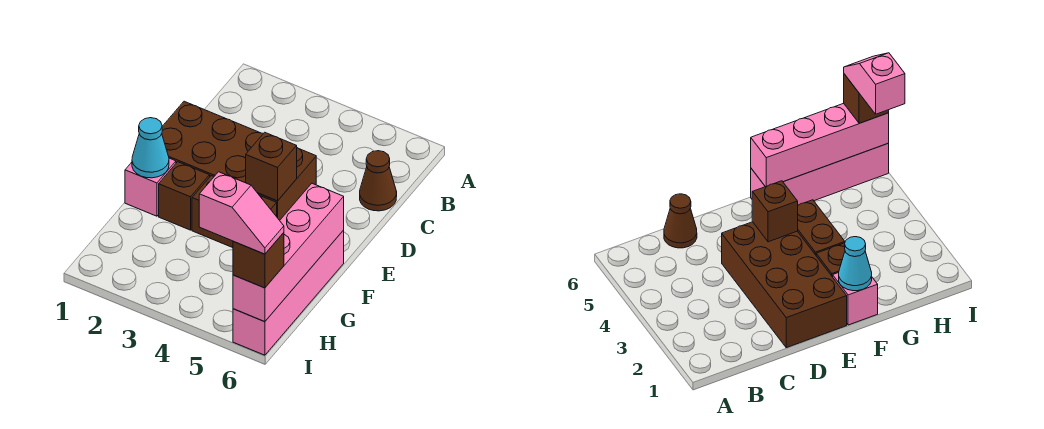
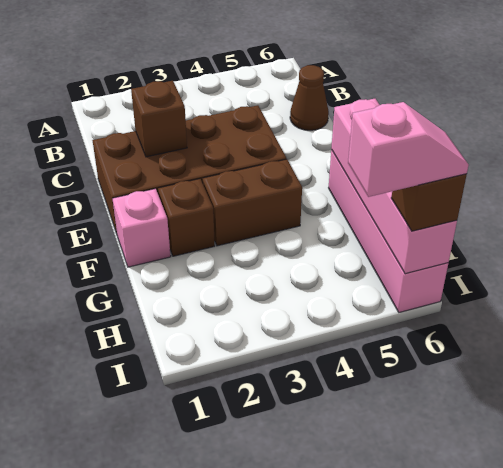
brown 1x1 brick [246,132,297,201] -> brown 1x1 brick moved to [131,81,187,157]
cyan 1x1 cone [132,118,169,178] -> none

